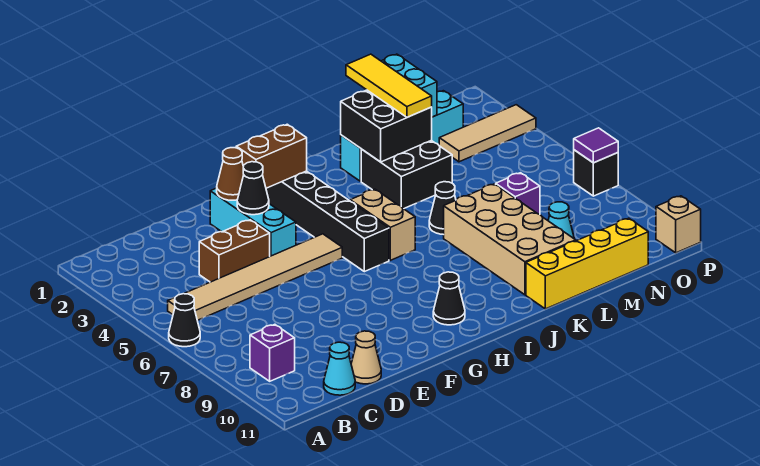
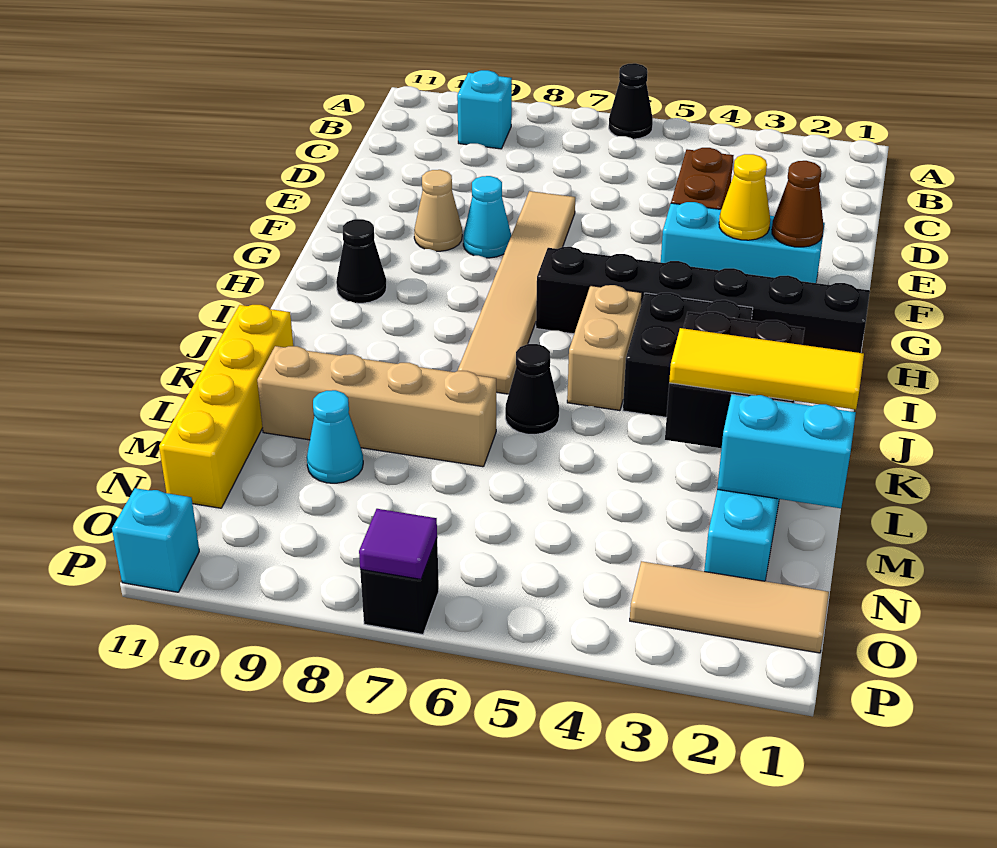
tan 1x6 tile [168,234,342,320] -> tan 1x6 tile moved to [458,191,575,394]
purple 1x1 brick [250,324,295,381] -> cyan 1x1 brick [457,70,512,149]
cyan 1x1 cone [324,342,355,395] -> cyan 1x1 cone moved to [463,176,511,258]
tan 1x1 cone [351,331,381,384] -> tan 1x1 cone moved to [414,170,462,251]
black 1x1 cone [237,162,269,215] -> yellow 1x1 cone [719,154,770,240]
brown 1x2 brick [236,124,307,188] -> none
tan 1x2 brick [350,189,415,260] -> tan 1x2 brick turned to [567,285,642,411]
black 2x2 brick [361,140,452,209] -> black 2x2 brick moved to [623,293,753,417]
tan 2x4 brick [444,184,576,295] -> tan 1x4 brick [257,346,496,467]
purple 1x1 brick [496,173,540,215] -> none
tan 1x3 tile [439,105,536,162] -> tan 1x3 tile turned to [630,561,829,653]
tan 1x1 brick [656,196,701,253] -> cyan 1x1 brick [112,488,199,592]

